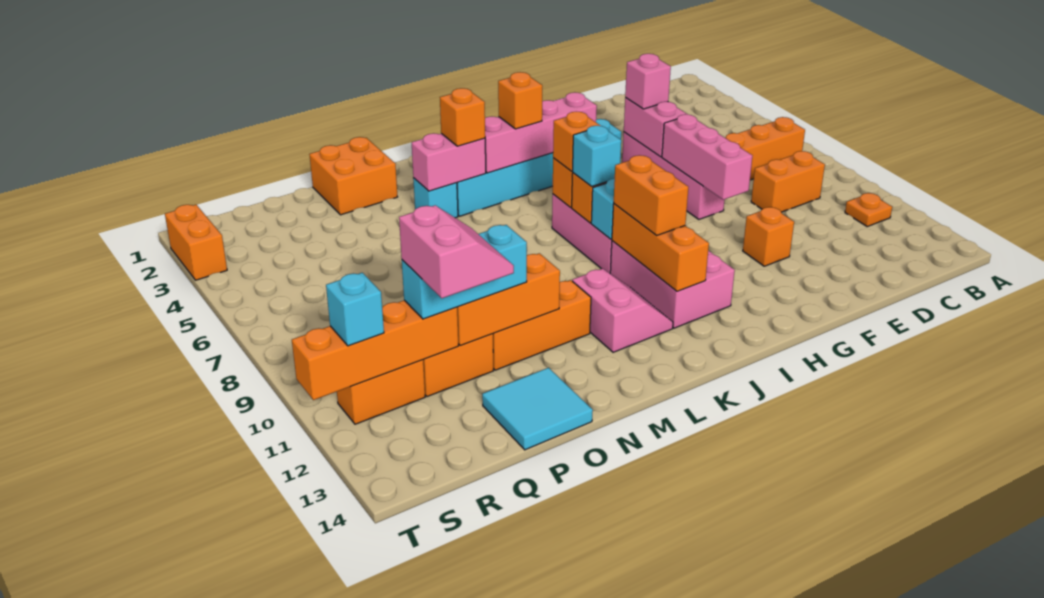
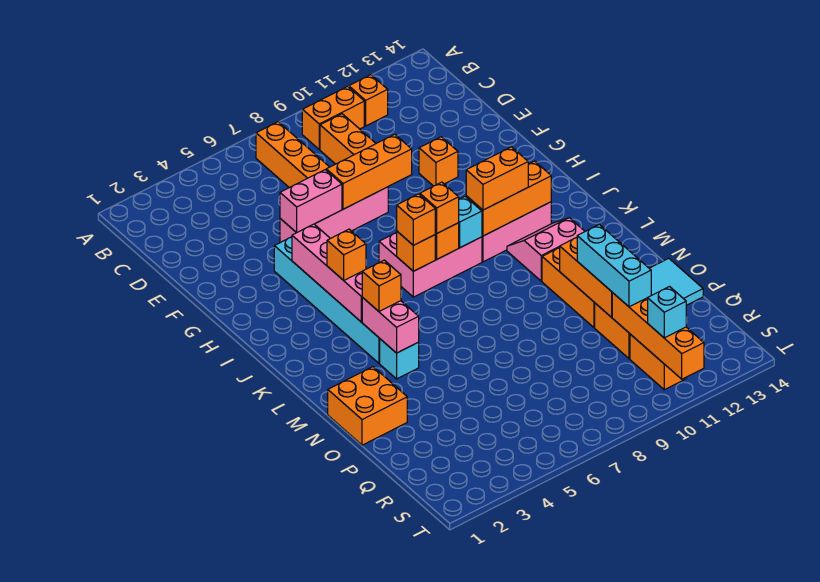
orange 1x1 plate [845,193,892,227] -> orange 1x1 brick [349,75,388,126]
pink 1x1 brick [625,54,671,109] -> none
pink 1x3 brick [662,114,752,200] -> orange 1x3 brick [326,134,412,209]
cyan 1x1 brick [572,126,621,187] -> orange 1x1 brick [420,182,459,234]
pink 2x2 slope [399,206,514,298] -> none
orange 1x2 brick [165,205,227,280] -> orange 1x2 brick moved to [302,86,364,149]

